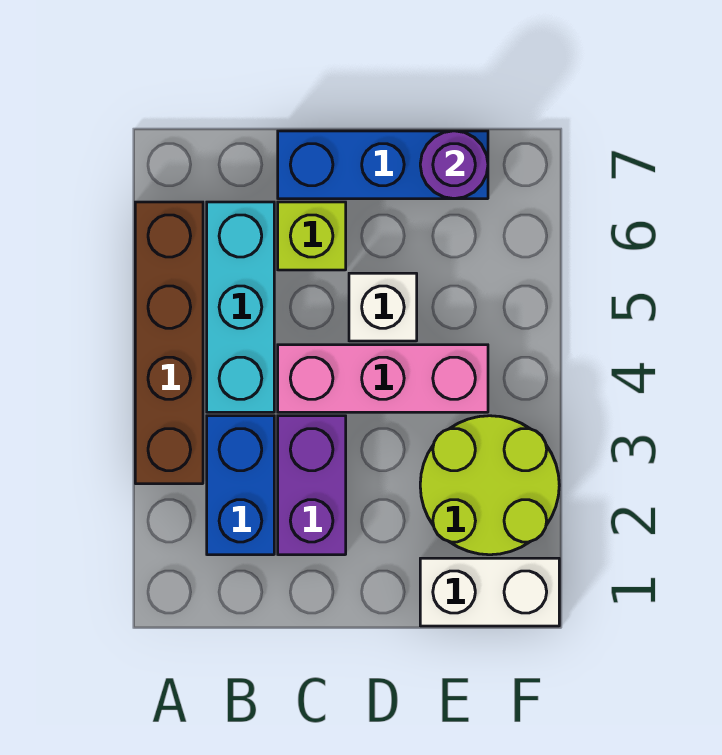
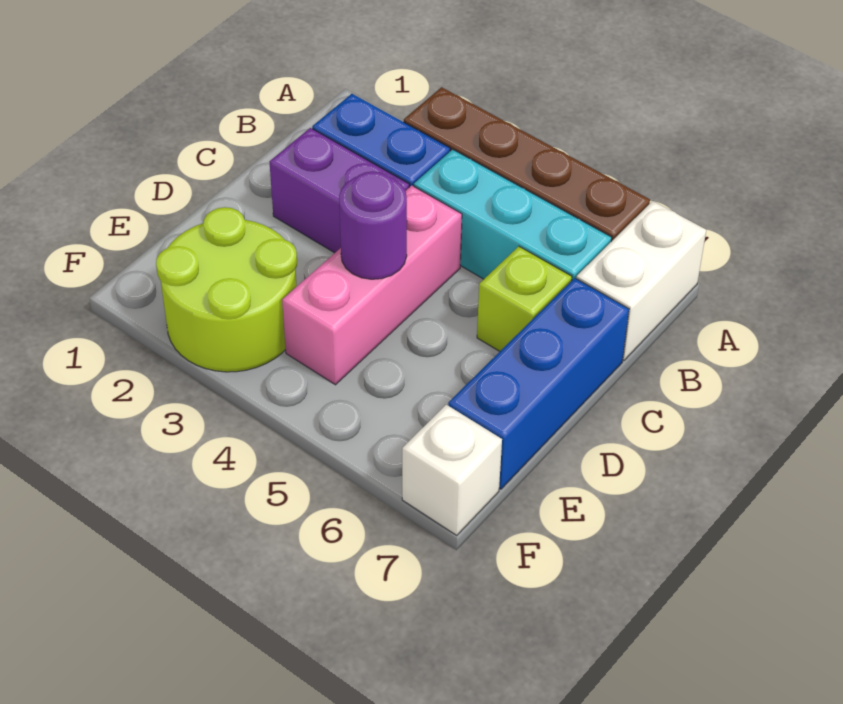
white 1x1 brick [349,273,417,341] -> white 1x1 brick moved to [402,405,502,535]
white 1x2 brick [420,558,559,626] -> white 1x2 brick moved to [576,201,706,361]
purple 1x1 round brick [420,131,488,199] -> purple 1x1 round brick moved to [339,171,407,279]

